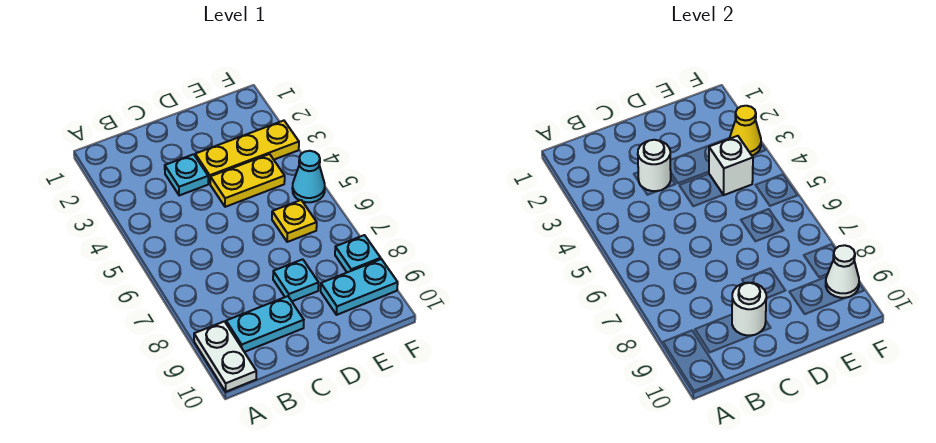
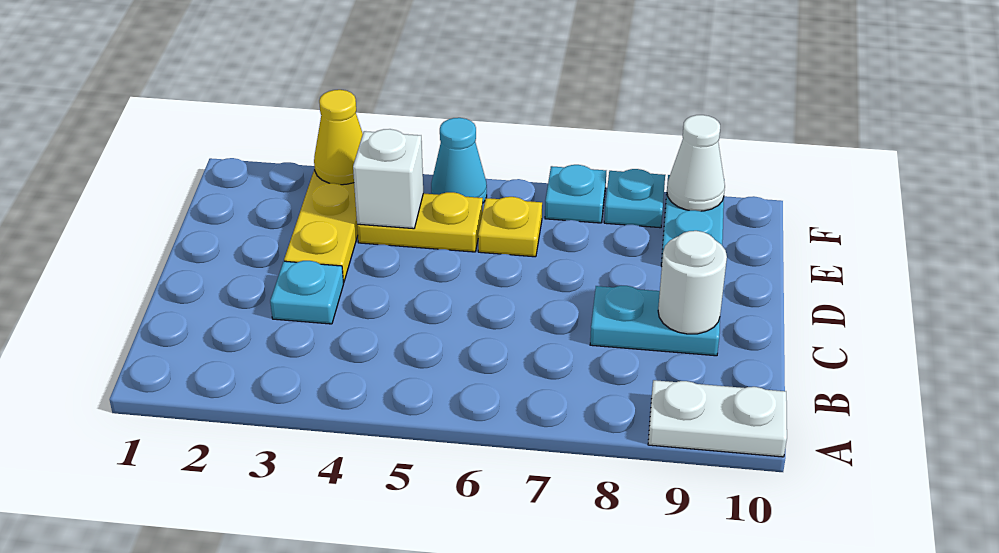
cyan 1x2 plate [226,296,304,352] -> cyan 1x2 plate turned to [590,286,720,356]
white 1x1 round brick [638,140,671,191] -> none
yellow 1x2 plate [210,154,285,207] -> yellow 1x2 plate turned to [357,192,483,252]
cyan 1x1 plate [273,259,319,301] -> cyan 1x1 plate moved to [545,165,606,223]

